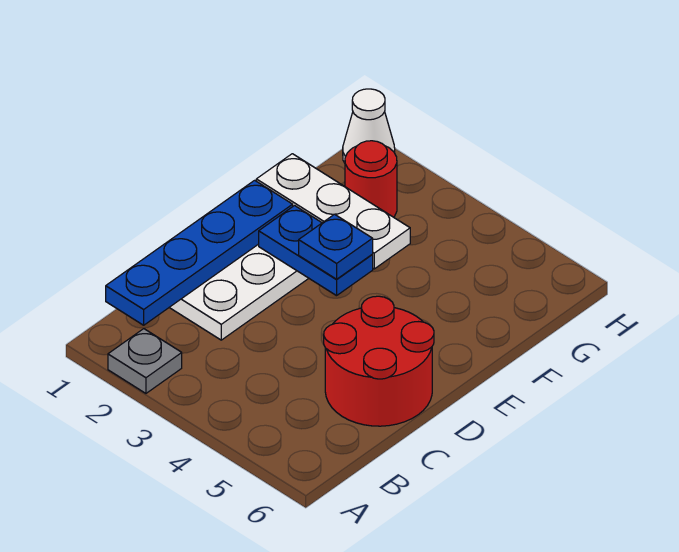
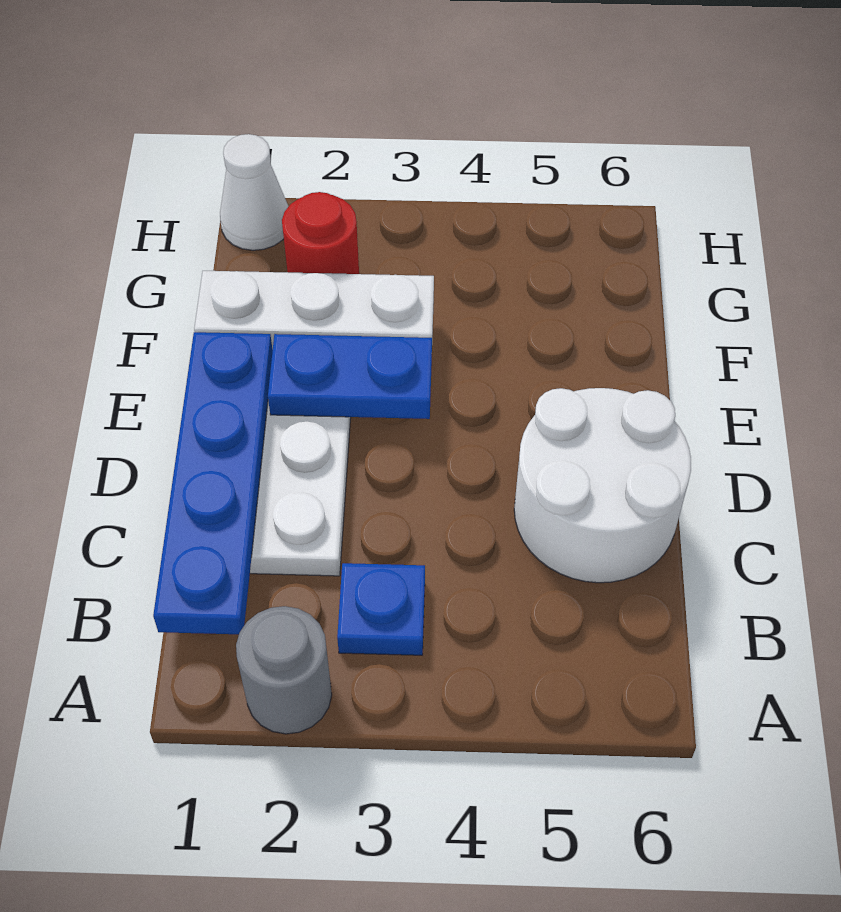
grey 1x1 plate [108,329,182,393] -> grey 1x1 round brick [236,606,332,734]
red 2x2 round brick [324,296,434,426] -> white 2x2 round brick [514,388,691,583]
blue 1x1 plate [299,214,373,279] -> blue 1x1 plate moved to [337,563,425,655]

